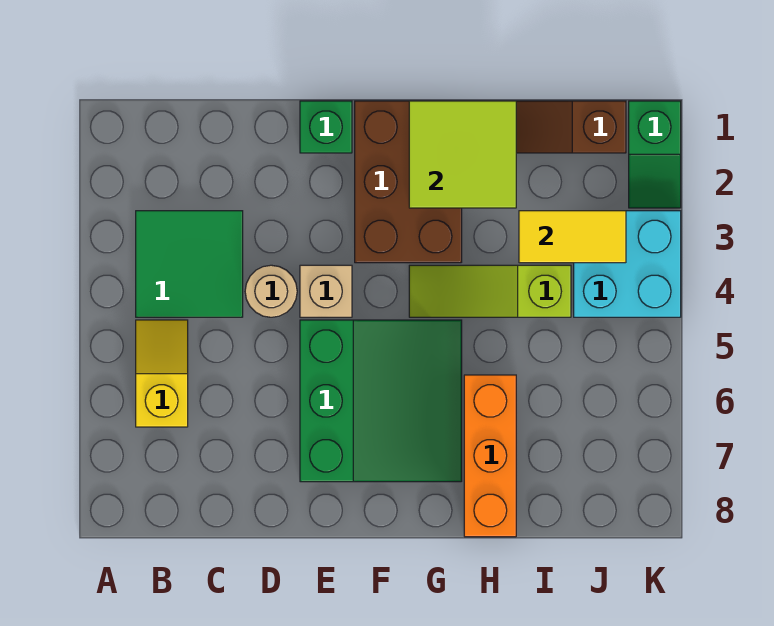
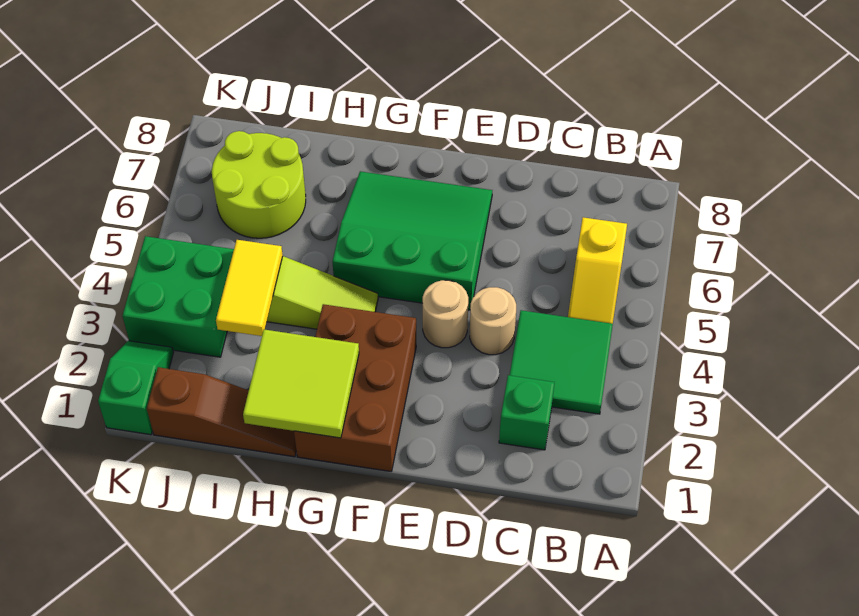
green 1x1 brick [300,101,352,153] -> green 1x1 brick moved to [499,375,555,450]
tan 1x1 brick [300,265,352,317] -> tan 1x1 round brick [423,280,468,348]
green 3x3 slope [300,320,462,482] -> green 3x3 slope turned to [332,171,492,310]
orange 1x3 brick [464,375,516,537] -> none
yellow 1x2 tile [519,211,626,263] -> yellow 1x2 tile turned to [216,240,283,336]
none -> lime 2x2 round brick [212,131,306,238]
cyan 2x2 brick [574,211,681,317] -> green 2x2 brick [122,236,234,357]

